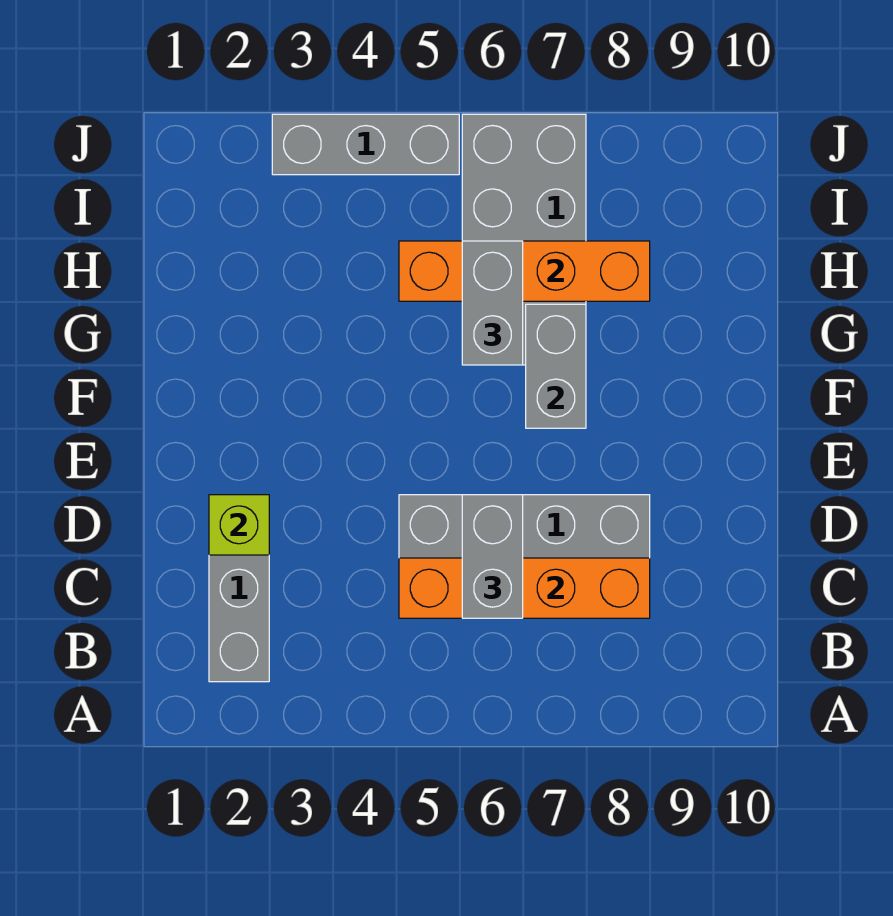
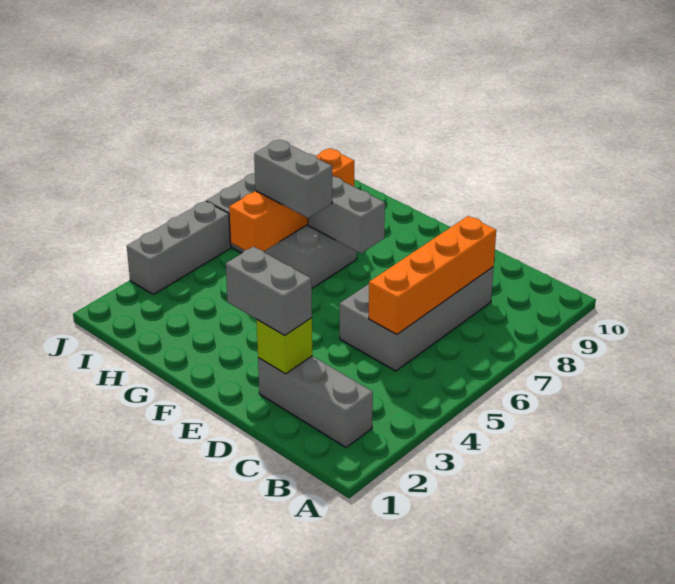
grey 1x2 brick [462,495,523,618] -> grey 1x2 brick moved to [226,247,312,335]

